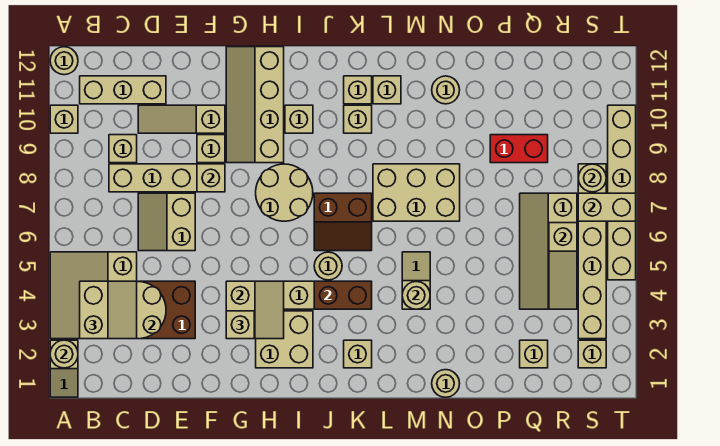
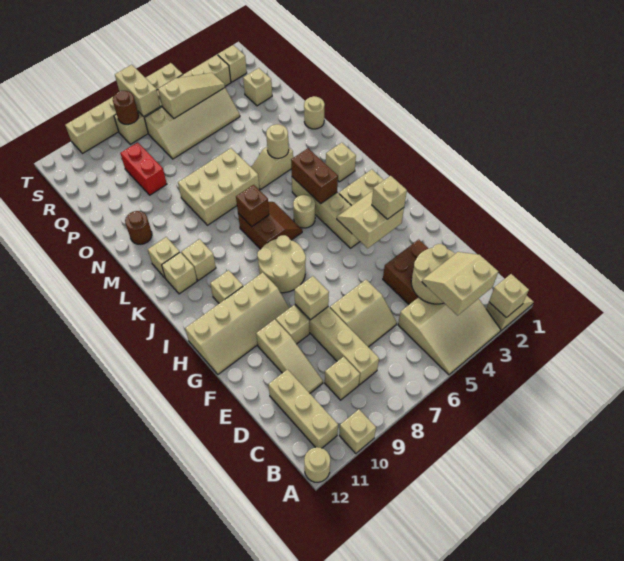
tan 1x1 round brick [50,340,78,368] -> tan 1x1 brick [489,274,529,318]
none -> brown 1x1 brick [236,185,269,227]
tan 2x3 brick [373,164,460,221] -> tan 2x3 brick turned to [178,148,260,225]
tan 1x1 round brick [432,76,460,104] -> brown 1x1 round brick [125,211,152,245]
tan 1x1 round brick [578,164,606,192] -> brown 1x1 round brick [113,91,139,124]

